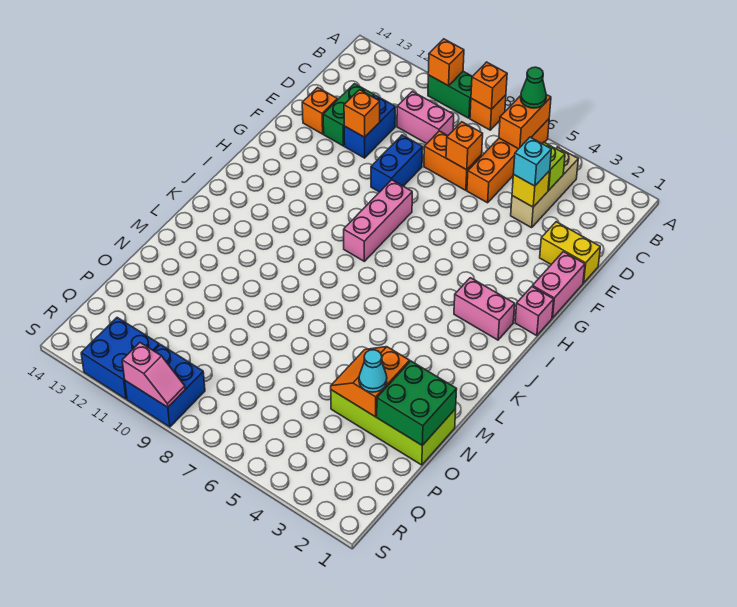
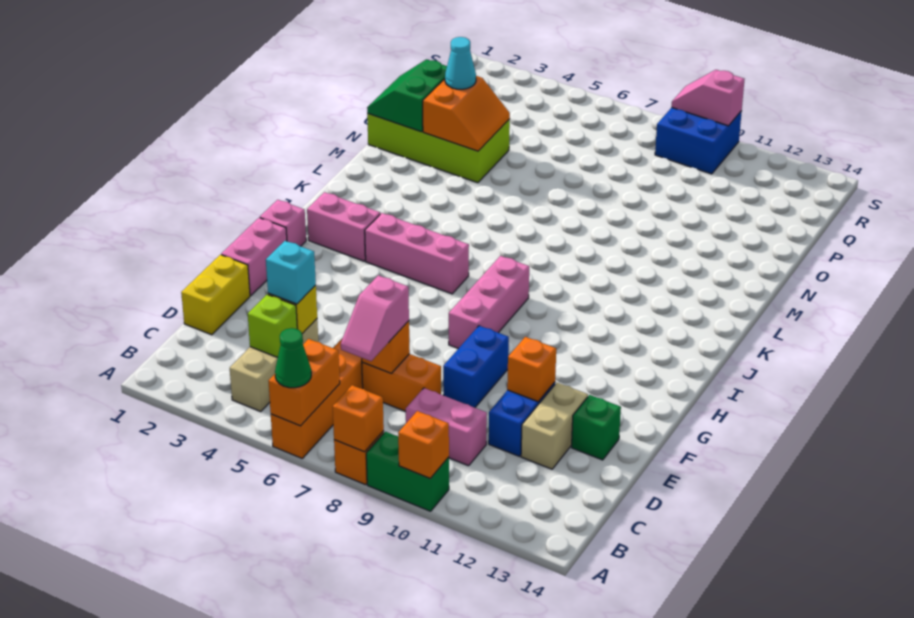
none -> pink 1x2 slope [341,275,409,361]
green 1x2 brick [323,84,374,146] -> tan 1x2 brick [521,383,588,469]
yellow 1x2 brick [540,222,600,283] -> yellow 1x2 brick turned to [181,255,250,335]
orange 1x1 brick [302,87,338,134] -> green 1x1 brick [572,395,621,460]
none -> pink 1x3 brick [365,213,469,294]
green 2x2 brick [377,361,457,446] -> green 2x2 slope [367,59,447,132]
blue 2x2 brick [81,318,159,399] -> none

